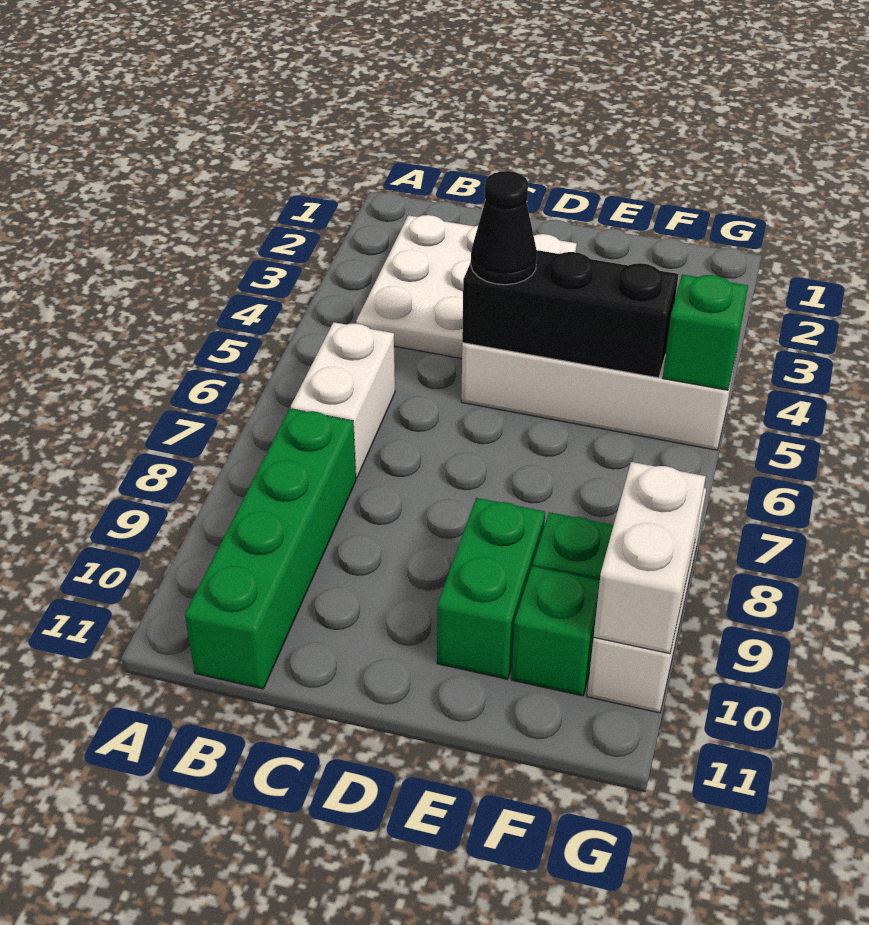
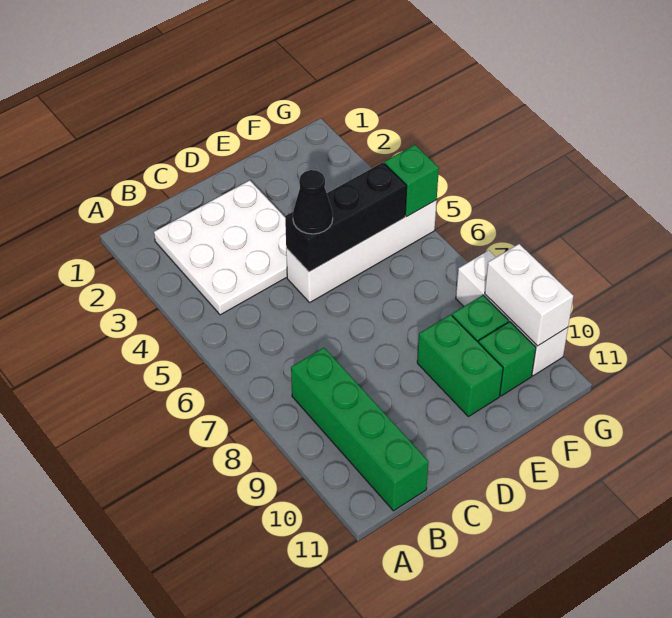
white 1x2 brick [291,322,395,478] -> none

